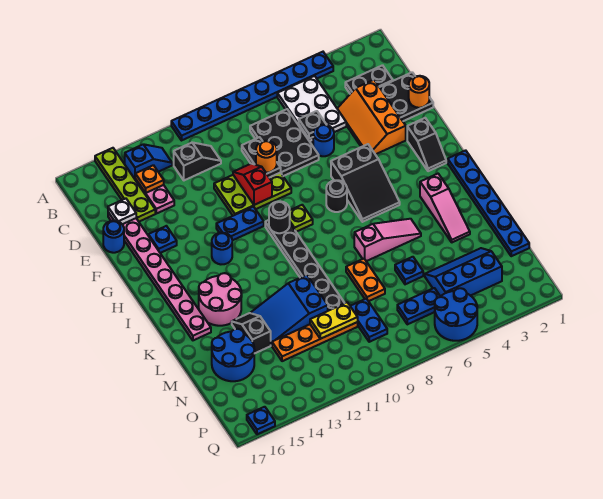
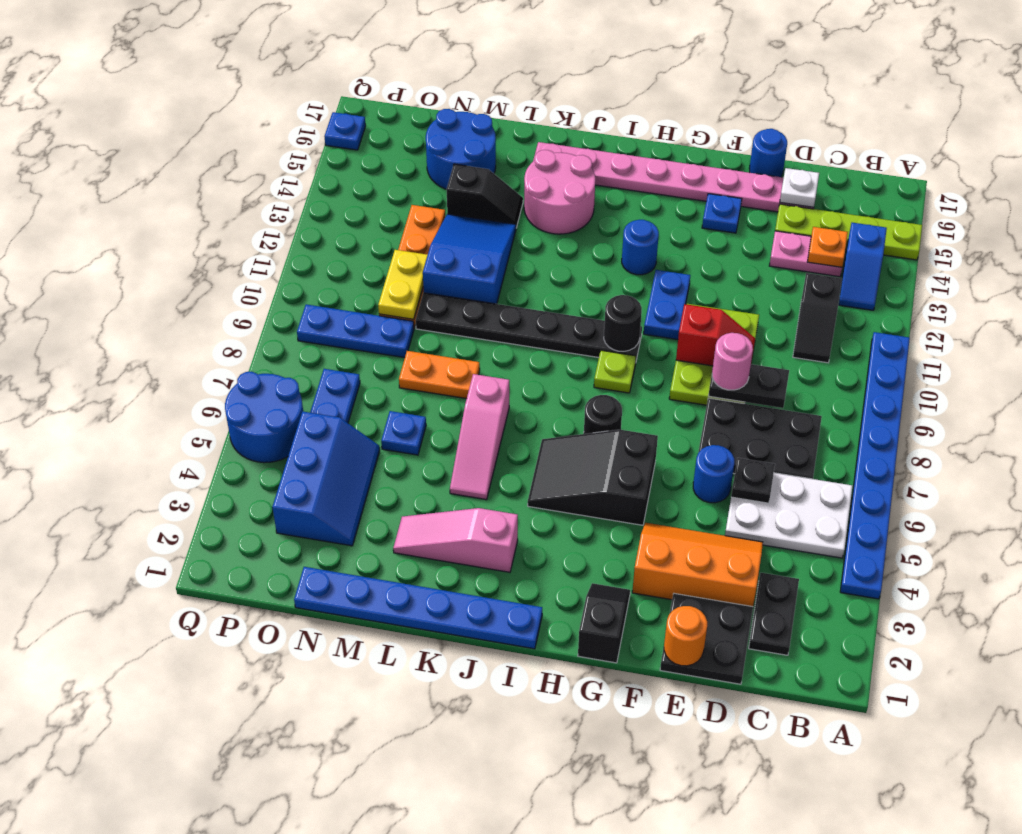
orange 1x1 round brick [256,141,277,173] -> pink 1x1 round brick [712,333,753,390]
black 1x2 slope [407,118,446,171] -> black 1x2 slope turned to [578,583,630,663]
blue 1x2 plate [350,299,387,342] -> blue 1x3 plate [297,304,414,358]

